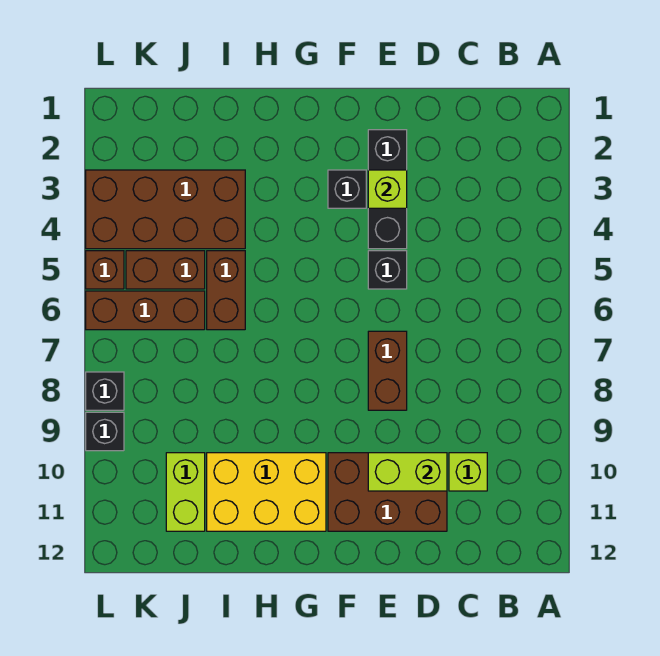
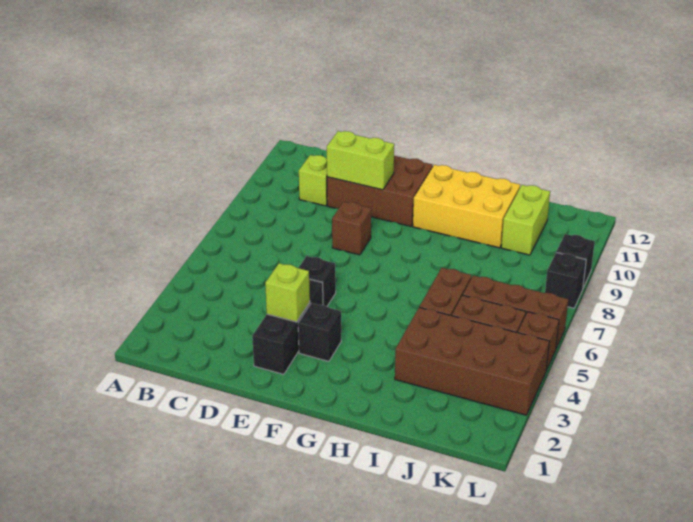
brown 1x2 brick [368,331,407,410] -> brown 1x1 brick [332,202,371,255]

